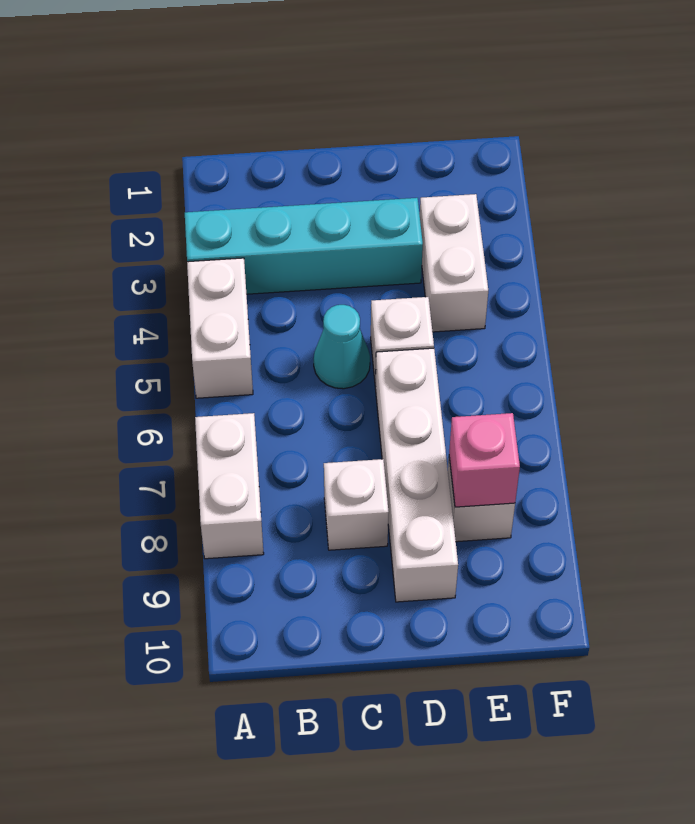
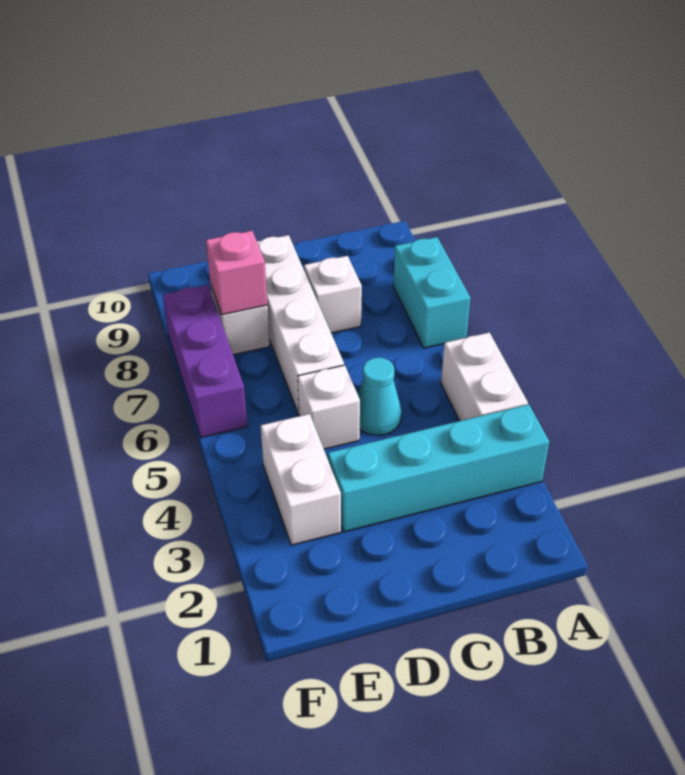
white 1x2 brick [195,413,264,559] -> cyan 1x2 brick [393,237,470,348]
none -> purple 1x3 brick [163,285,247,438]

